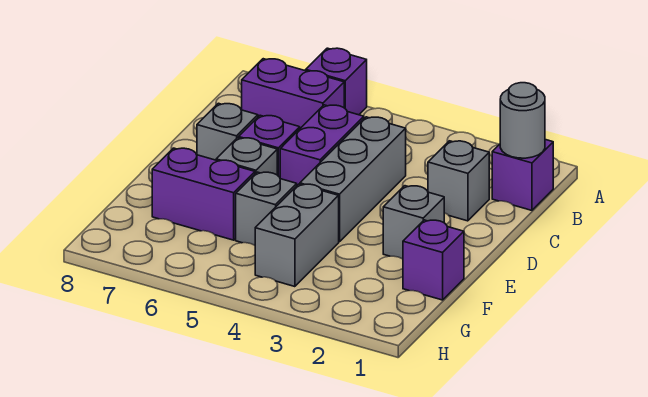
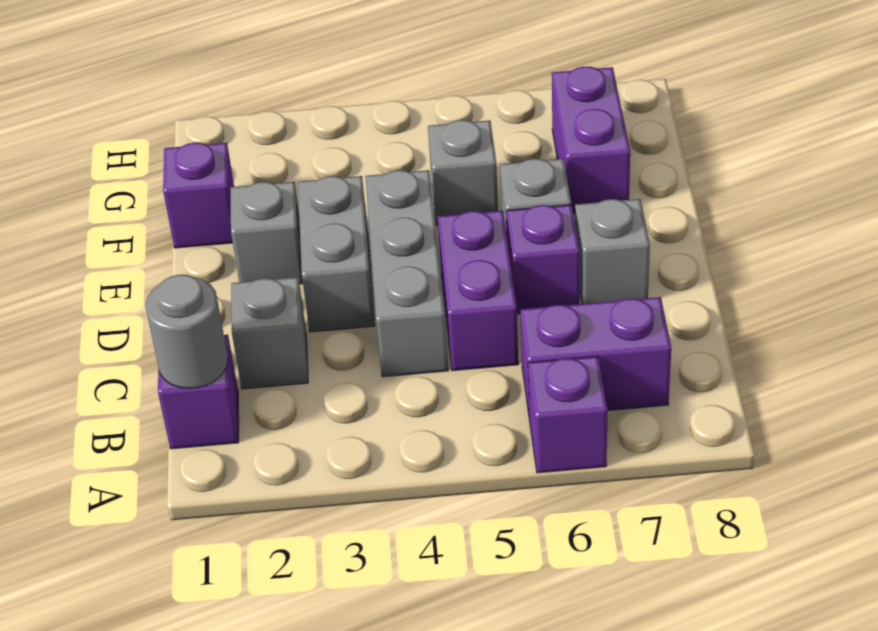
grey 1x2 brick [255,184,339,287] -> grey 1x2 brick moved to [298,176,375,332]
purple 1x2 brick [152,148,255,240] -> purple 1x2 brick turned to [552,67,630,214]

